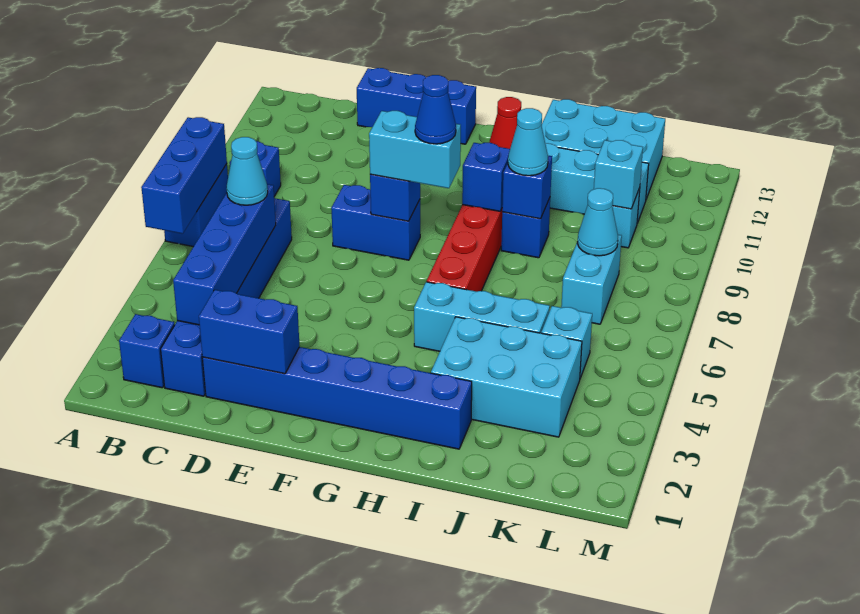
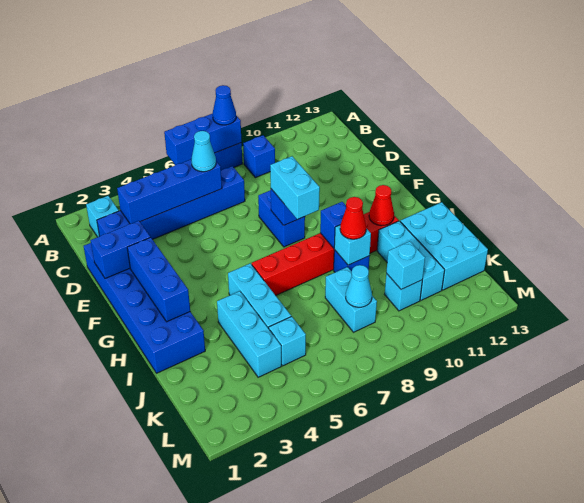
blue 1x1 brick [119,314,175,388] -> cyan 1x1 brick [86,196,119,237]
blue 1x6 brick [202,347,472,449] -> blue 2x6 brick [84,243,205,373]
blue 1x2 brick [199,290,300,374] -> blue 1x2 brick turned to [91,221,150,279]
blue 1x3 brick [357,68,476,144] -> blue 1x3 brick moved to [127,237,190,322]
blue 1x1 cone [415,75,456,144] -> blue 1x1 cone moved to [213,85,236,125]
cyan 2x3 brick [431,317,582,437] -> cyan 1x3 brick [217,291,281,377]
blue 1x1 brick [502,156,552,219] -> cyan 1x1 brick [334,225,371,265]
cyan 1x1 cone [508,108,548,176] -> red 1x1 cone [340,197,366,239]
cyan 1x2 brick [561,235,622,324] -> cyan 1x2 brick turned to [325,267,377,332]

